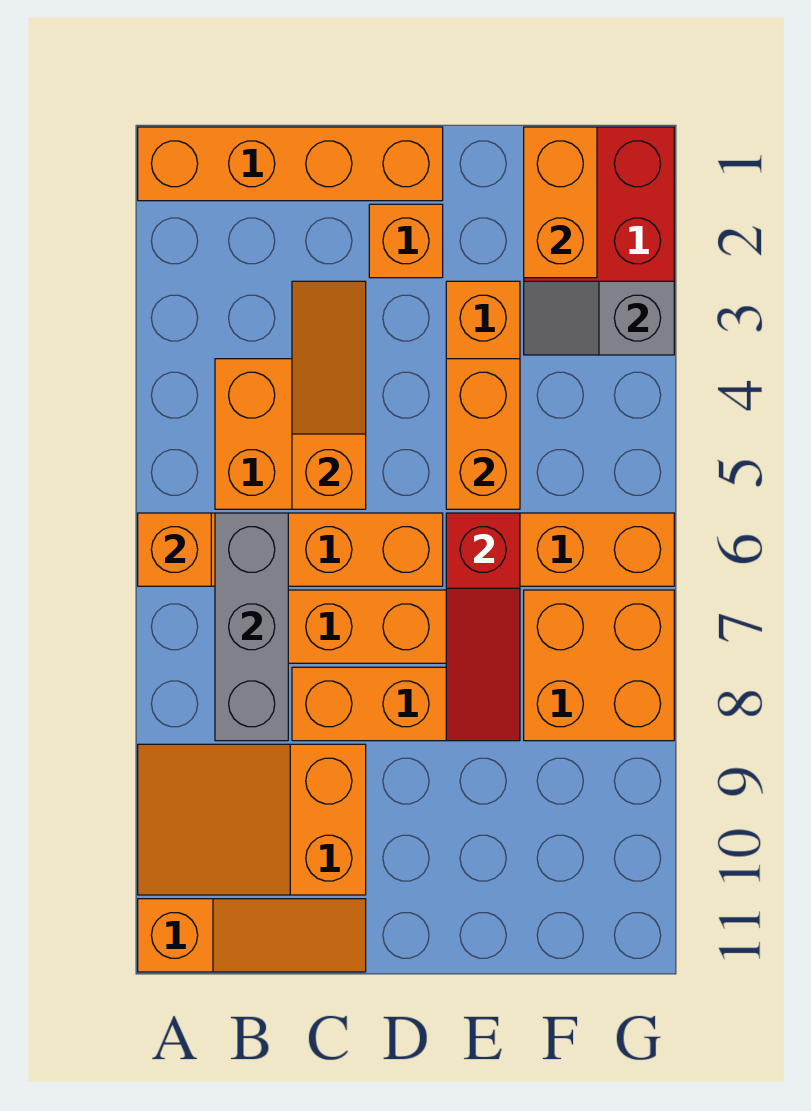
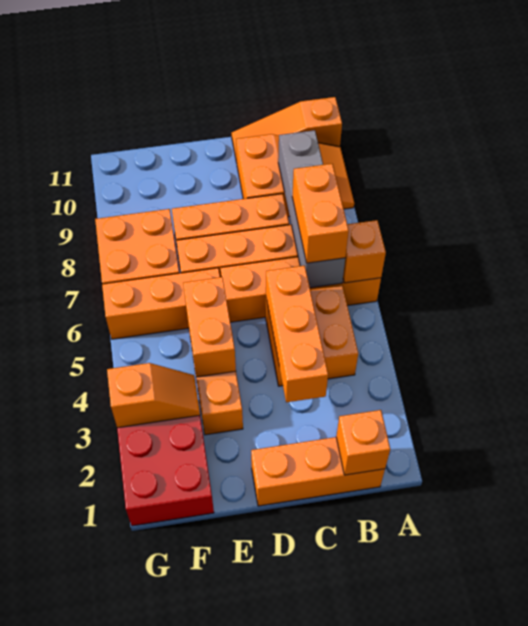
orange 1x4 brick [138,127,443,201] -> orange 1x3 brick [251,437,385,506]
grey 1x3 brick [215,513,288,741] -> grey 1x4 brick [278,130,345,288]
orange 1x3 slope [292,281,366,509] -> orange 1x3 brick [266,266,328,402]
orange 1x1 brick [369,204,443,278] -> orange 1x1 brick moved to [336,410,390,475]
red 1x3 slope [446,513,520,741] -> none
orange 1x2 brick [524,127,597,278] -> orange 1x2 brick moved to [292,164,349,263]
grey 1x2 slope [524,281,674,355] -> orange 1x2 slope [107,363,200,428]

